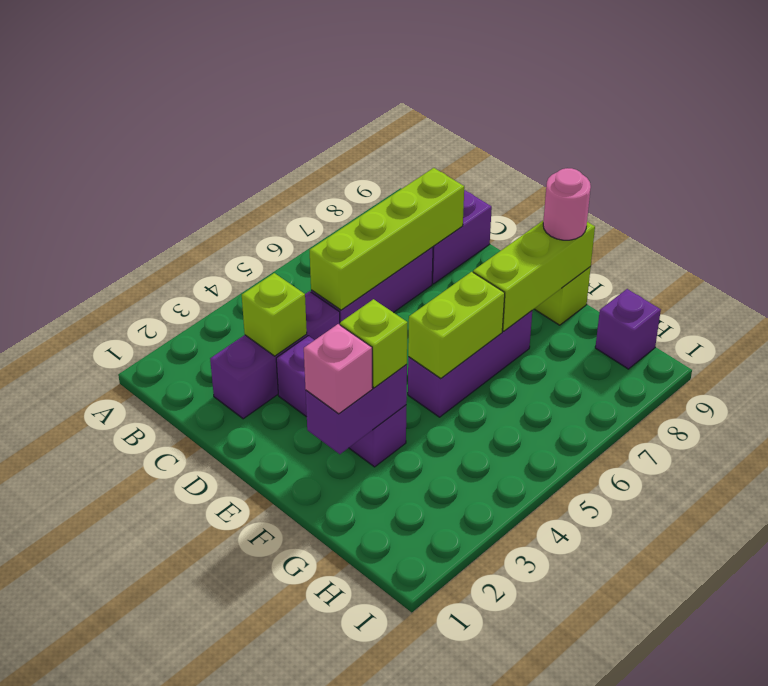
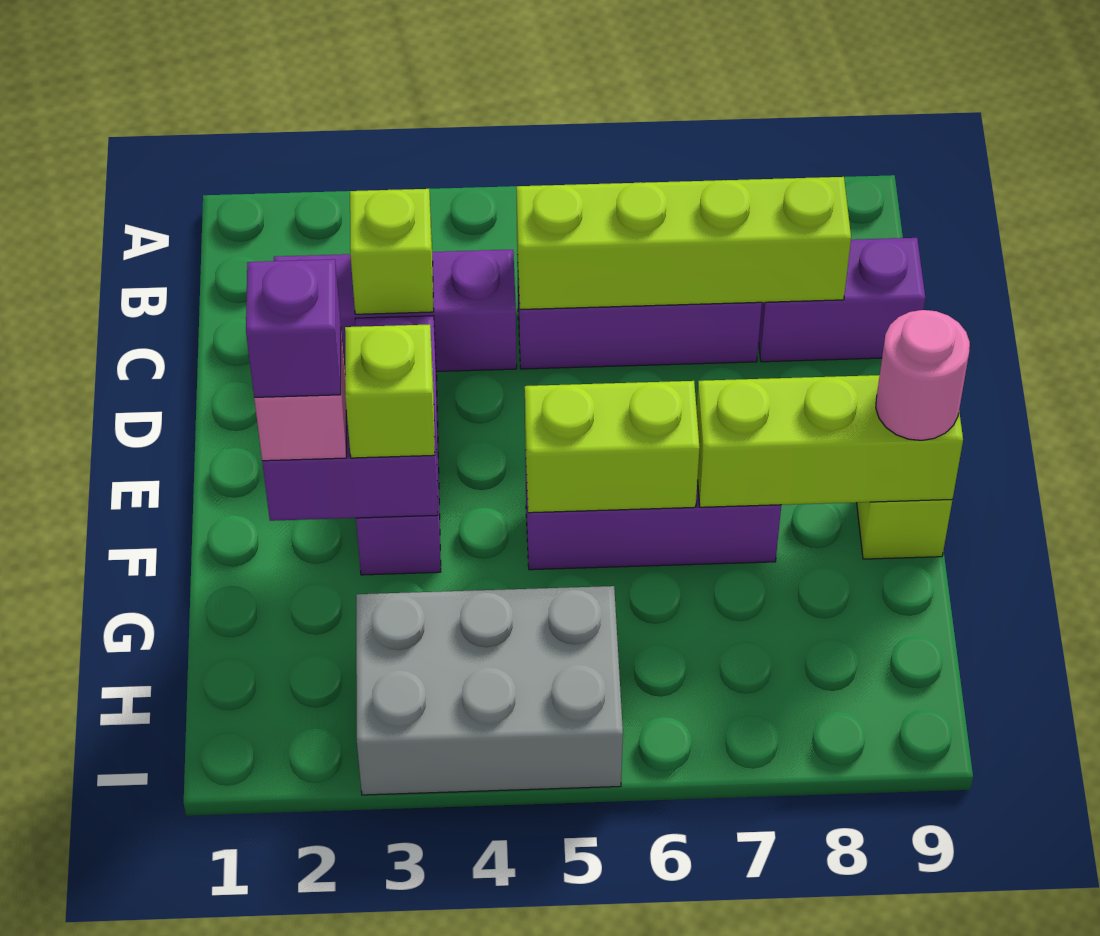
none -> grey 2x3 brick [356,586,623,795]
purple 1x1 brick [595,289,661,369] -> purple 1x1 brick moved to [246,259,341,397]

